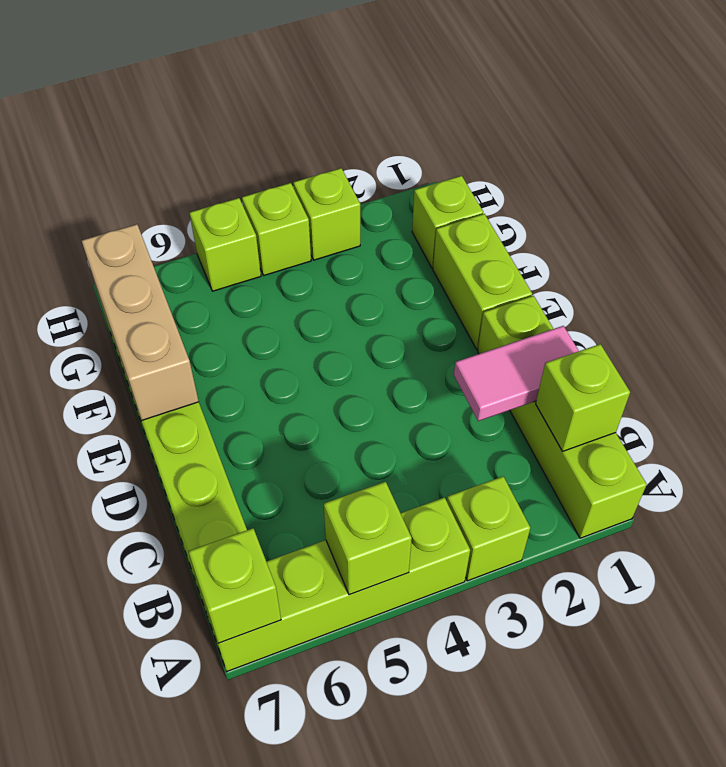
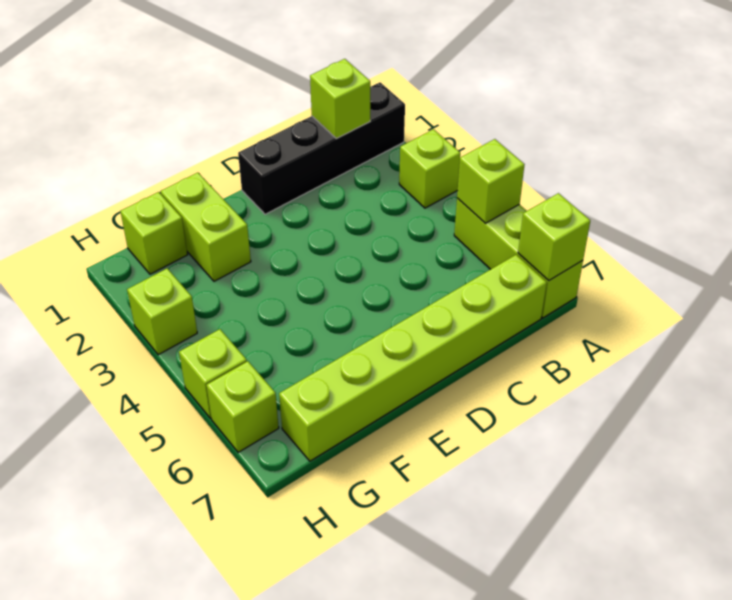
lime 1x4 brick [478,296,647,538] -> black 1x4 brick [238,83,405,214]
lime 1x4 brick [200,497,470,671] -> lime 1x3 brick [454,198,583,318]
pink 1x2 tile [454,326,579,421] -> none
lime 1x2 brick [433,214,532,349] -> lime 1x2 brick turned to [161,173,251,281]
tan 1x3 brick [82,224,199,420] -> none
lime 1x1 brick [242,183,311,275] -> lime 1x1 brick moved to [207,361,279,452]

